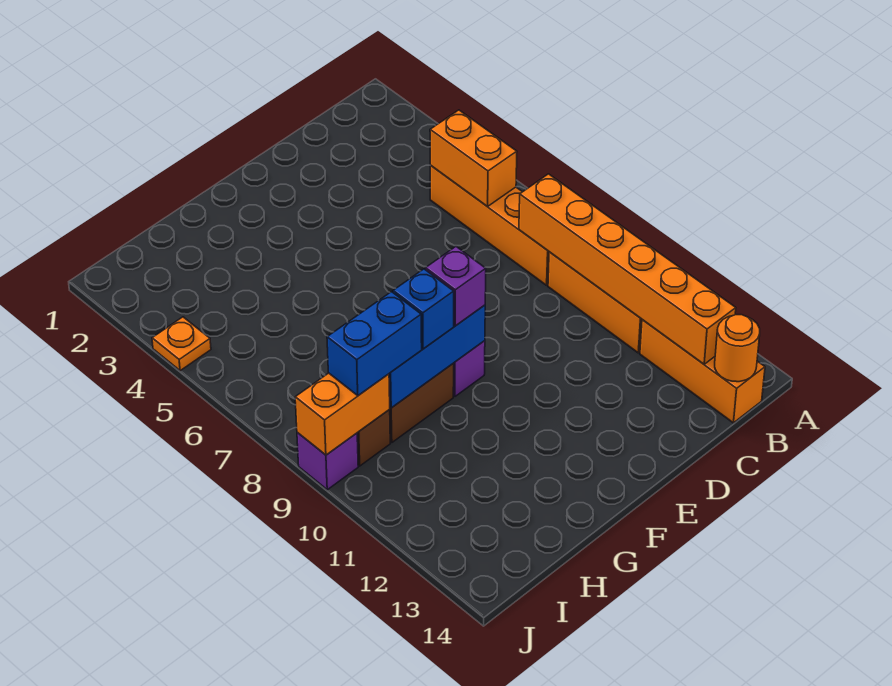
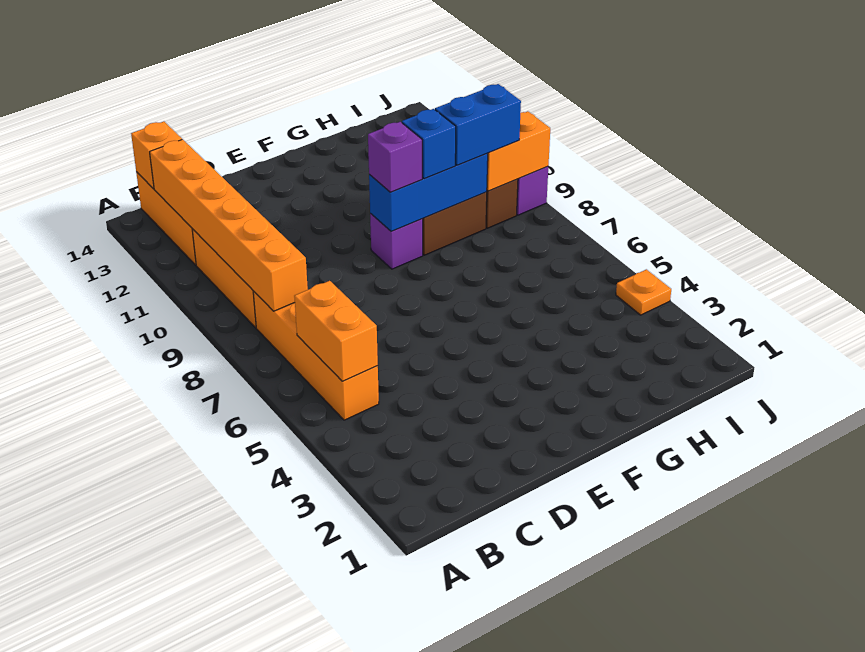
orange 1x1 round brick [715,315,760,382] -> orange 1x1 brick [131,122,182,189]

